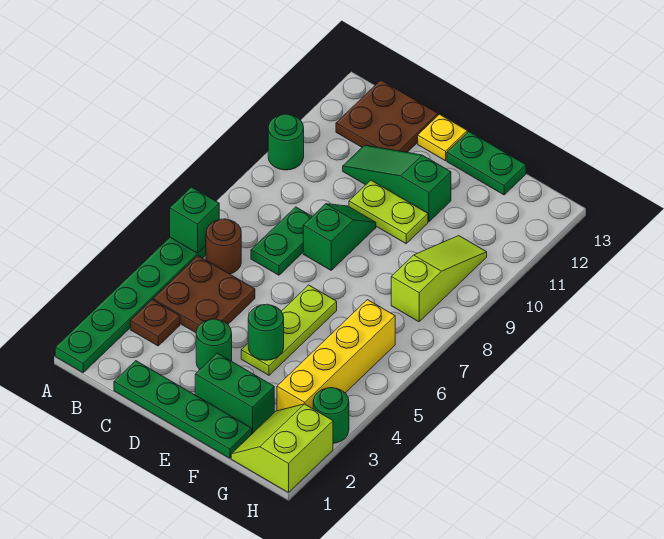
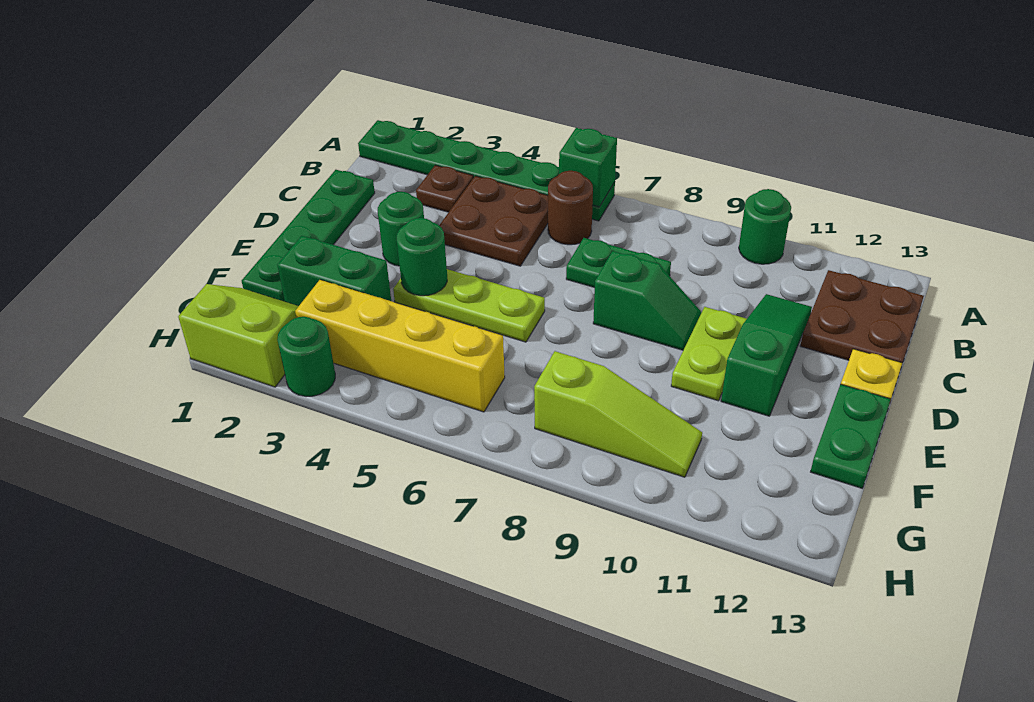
green 1x2 brick [195,353,274,434] -> green 1x2 brick turned to [277,236,391,306]

